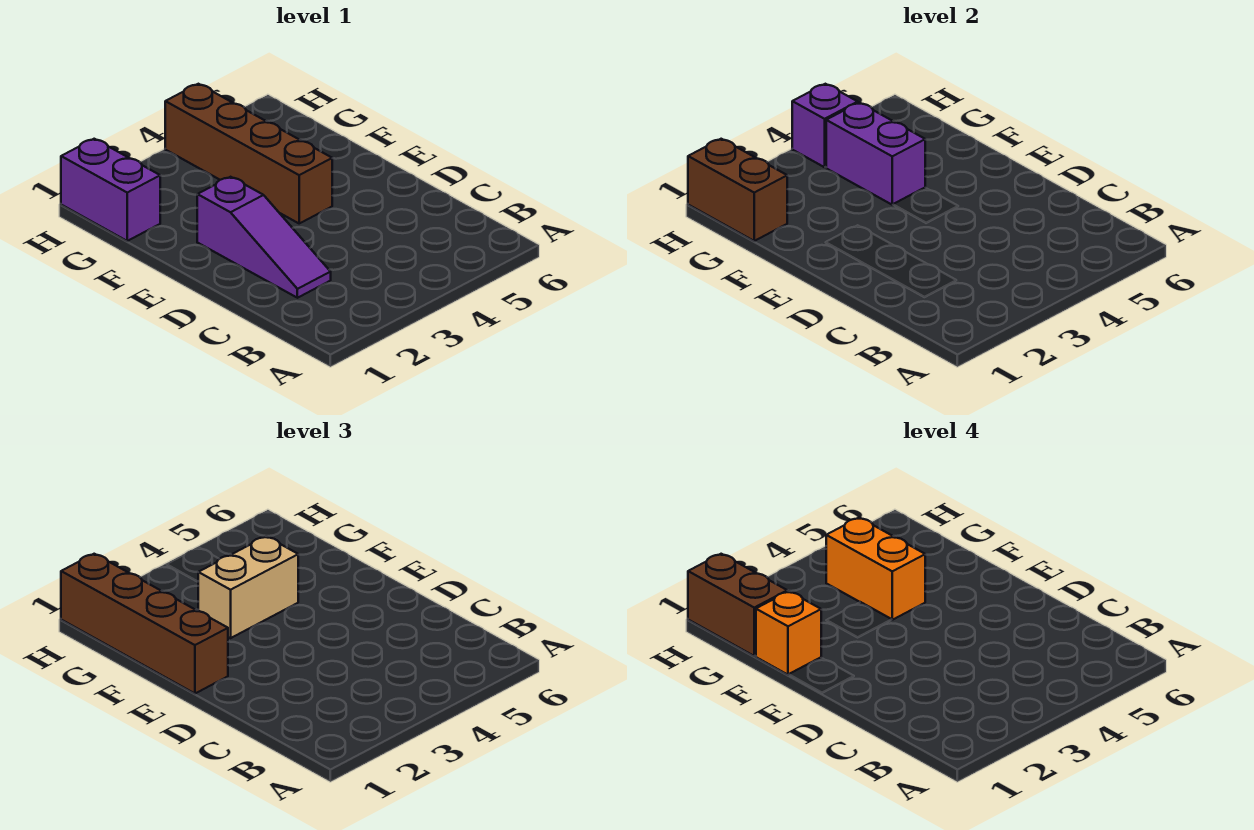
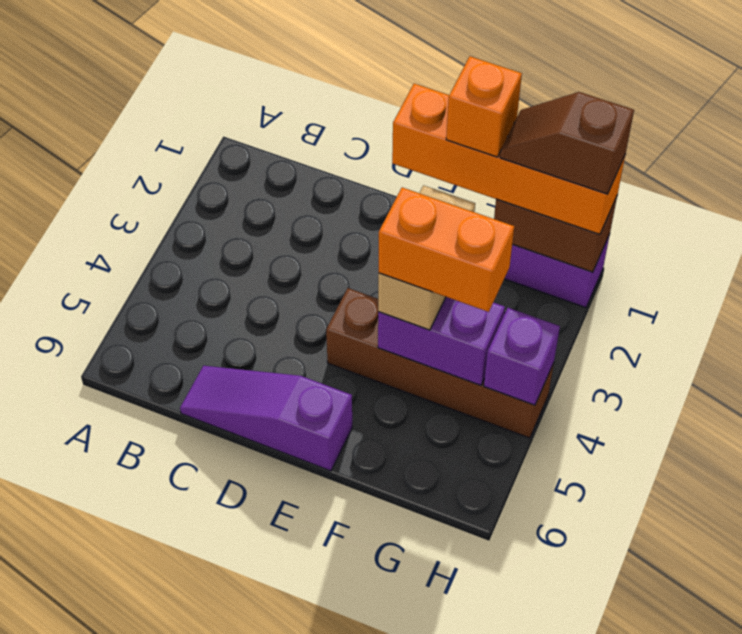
purple 1x3 slope [197,177,331,298] -> purple 1x3 slope moved to [180,366,352,471]
brown 1x4 brick [61,554,228,693] -> orange 1x4 brick [392,84,625,234]
brown 1x2 brick [688,554,787,656] -> brown 1x2 slope [500,92,634,194]

